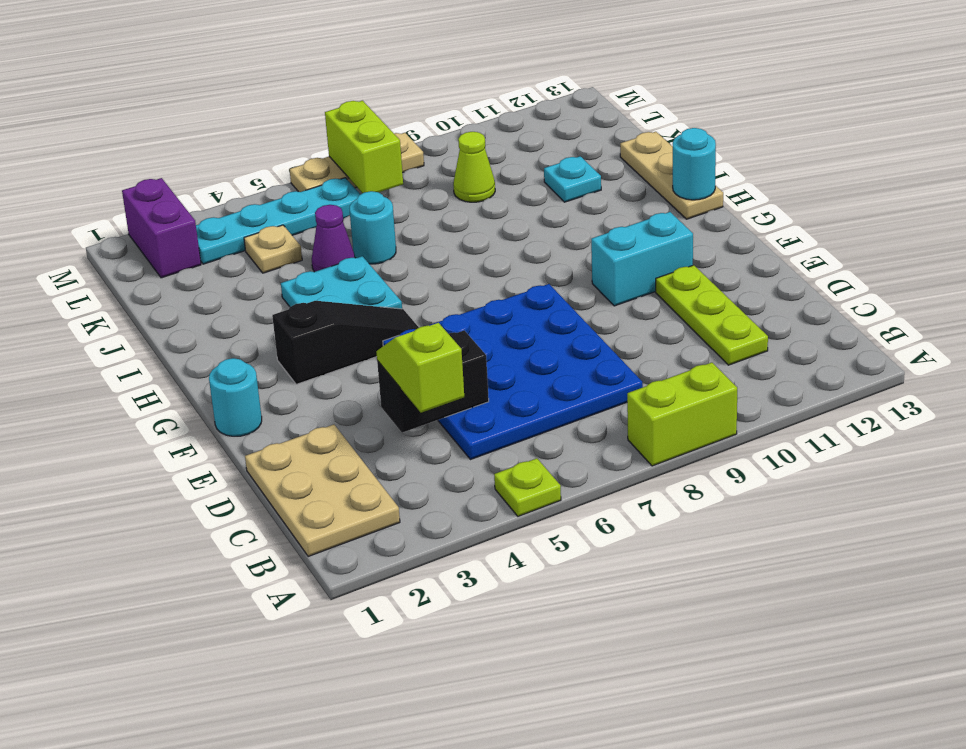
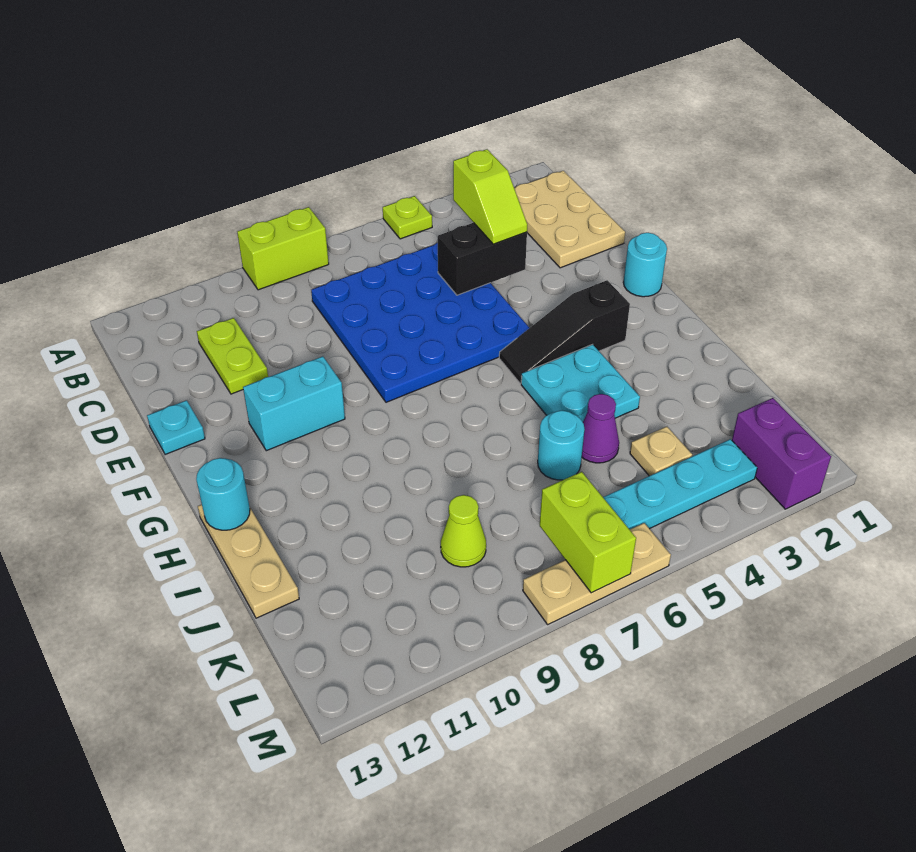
lime 1x3 plate [656,265,768,365] -> lime 1x2 plate [197,318,268,394]
cyan 1x1 plate [544,156,601,202] -> cyan 1x1 plate moved to [147,400,205,455]

